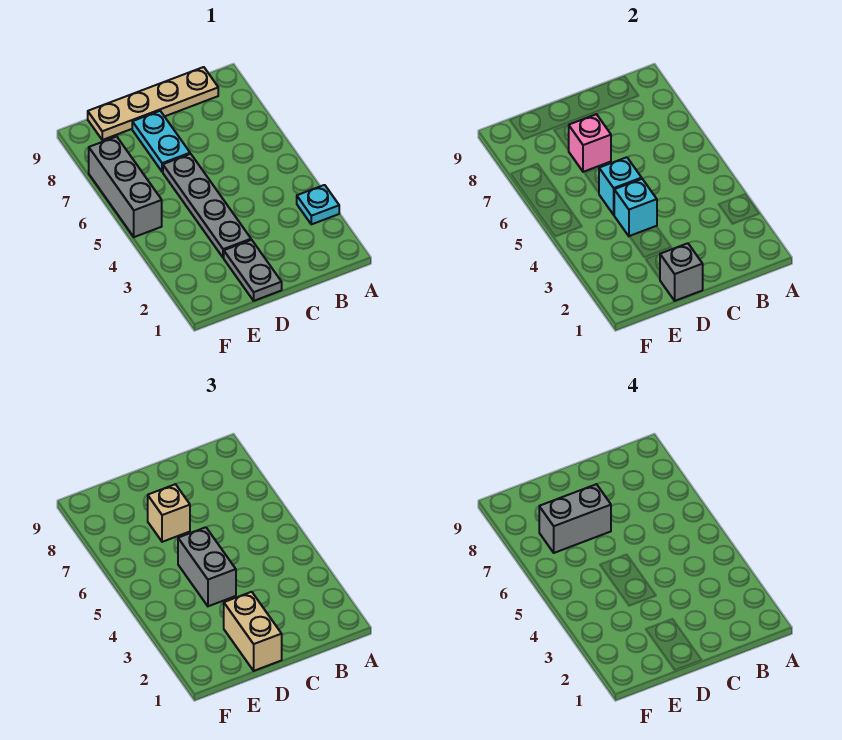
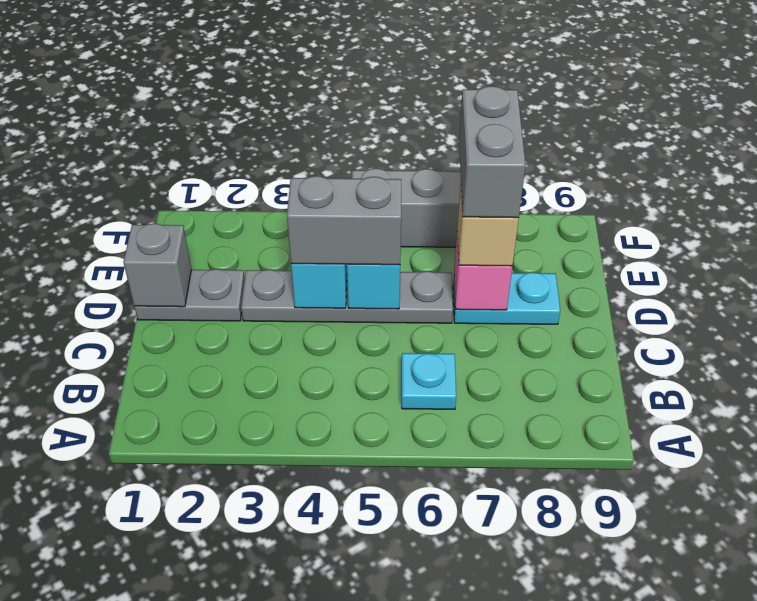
cyan 1x1 plate [297,185,339,224] -> cyan 1x1 plate moved to [402,353,456,409]
tan 1x4 plate [88,67,218,140] -> none
tan 1x2 brick [224,592,282,671] -> none

